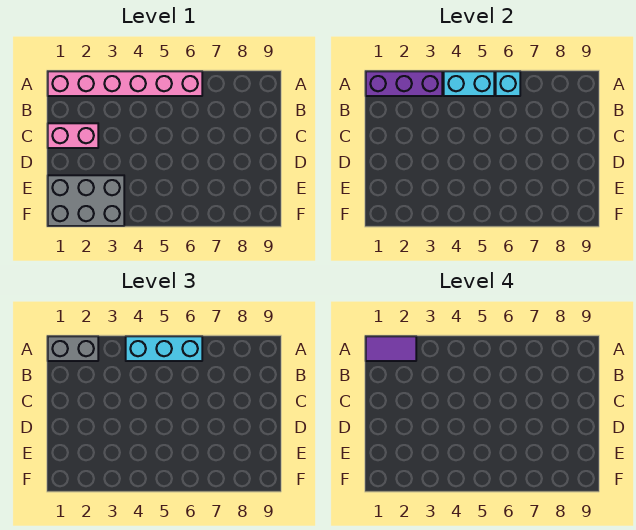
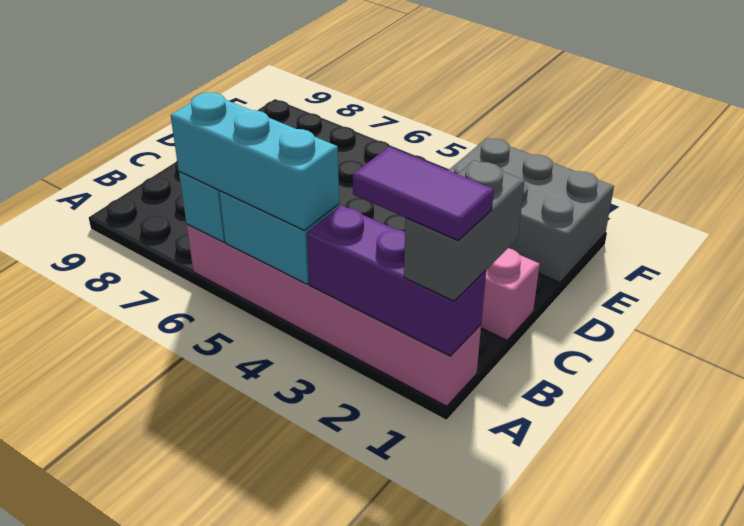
grey 1x2 brick [48,336,98,361] -> grey 1x2 brick turned to [404,160,525,301]

